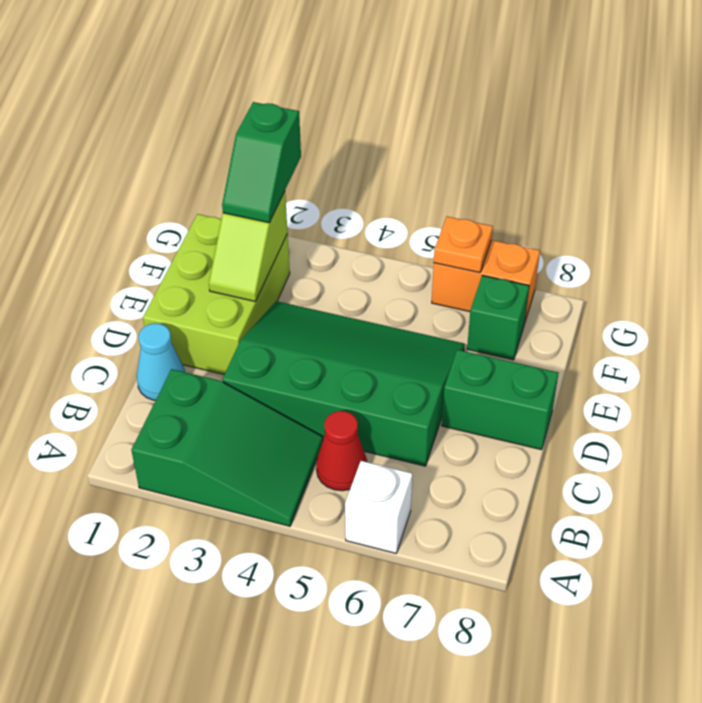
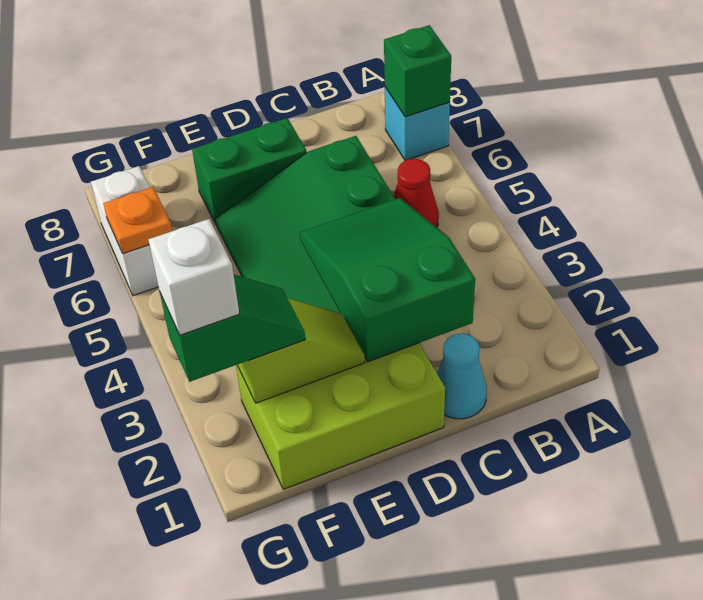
green 2x3 slope [131,369,323,526] -> green 2x3 slope moved to [300,198,475,362]
white 1x1 brick [345,461,412,553] -> white 1x1 brick moved to [148,219,239,335]
none -> cyan 1x1 brick [385,87,450,160]
green 1x2 brick [442,350,558,450] -> green 1x2 brick turned to [192,118,307,224]
green 1x1 brick [467,275,529,360] -> green 1x1 brick moved to [384,25,451,117]
orange 1x2 brick [432,240,540,321] -> white 1x2 brick [91,166,158,296]

